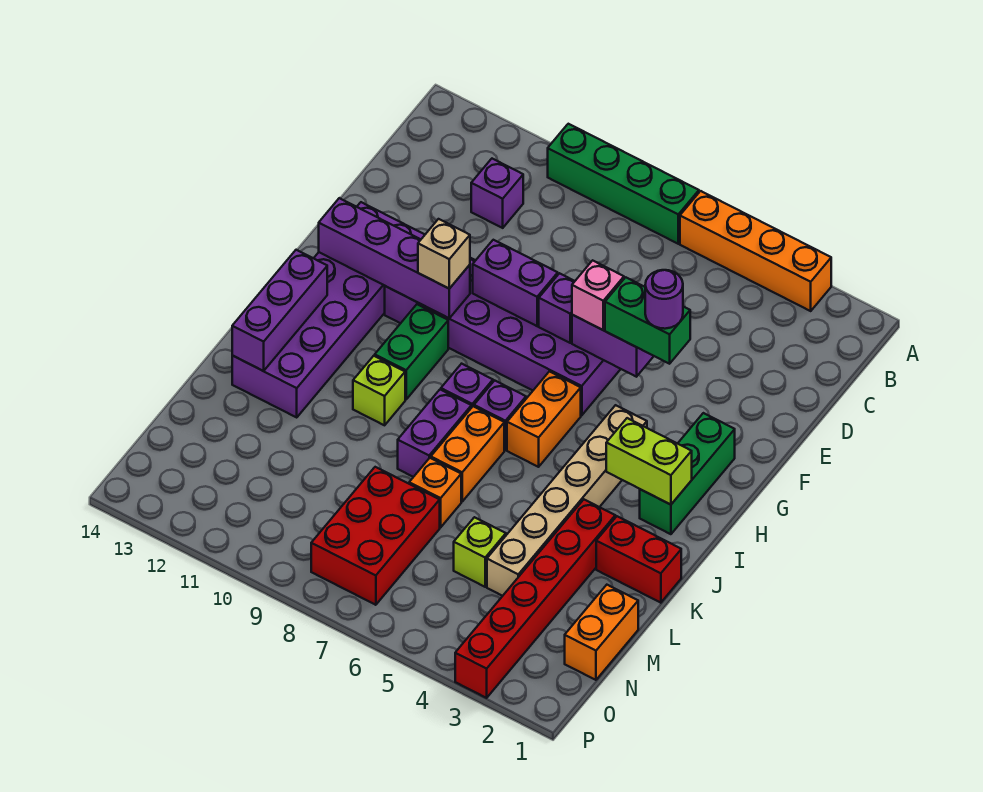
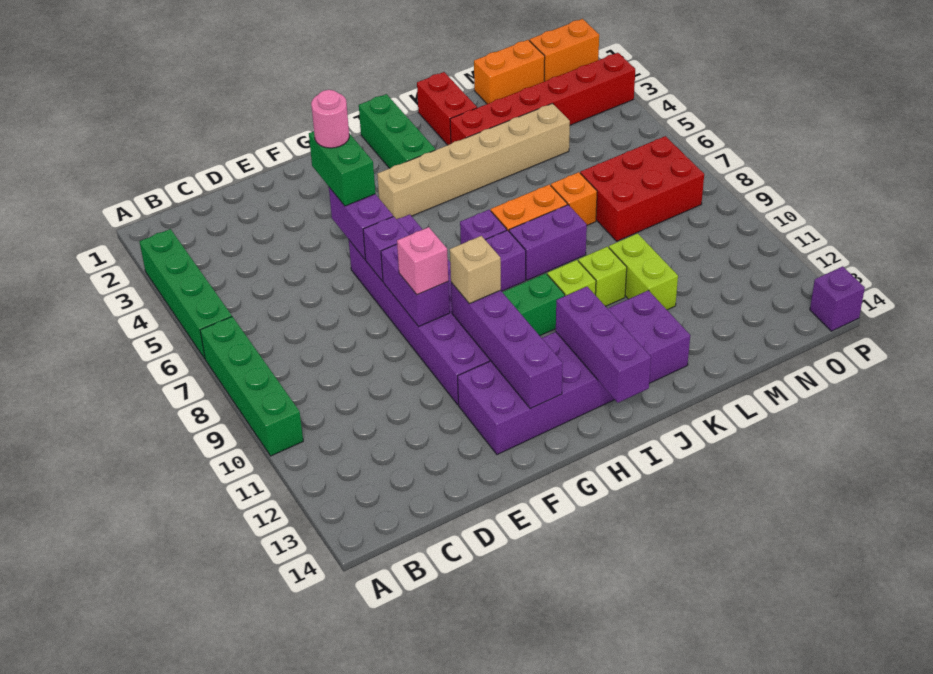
orange 1x4 brick [680,191,831,311] -> green 1x4 brick [139,229,232,359]
purple 1x1 brick [471,159,523,228] -> purple 1x1 brick moved to [810,266,865,331]
purple 1x1 round brick [645,270,683,329] -> pink 1x1 round brick [311,90,349,148]
pink 1x1 brick [572,260,624,330] -> pink 1x1 brick moved to [397,227,448,295]
green 1x3 brick [640,413,735,534] -> green 1x3 brick turned to [359,94,435,168]
orange 1x2 brick [507,371,581,467] -> orange 1x2 brick moved to [529,19,599,81]
lime 1x2 brick [606,418,692,505] -> lime 1x2 brick moved to [609,233,678,310]
purple 1x3 brick [232,250,327,371] -> purple 1x3 brick turned to [556,287,651,403]
lime 1x1 brick [454,517,506,587] -> lime 1x1 brick moved to [578,247,627,306]

